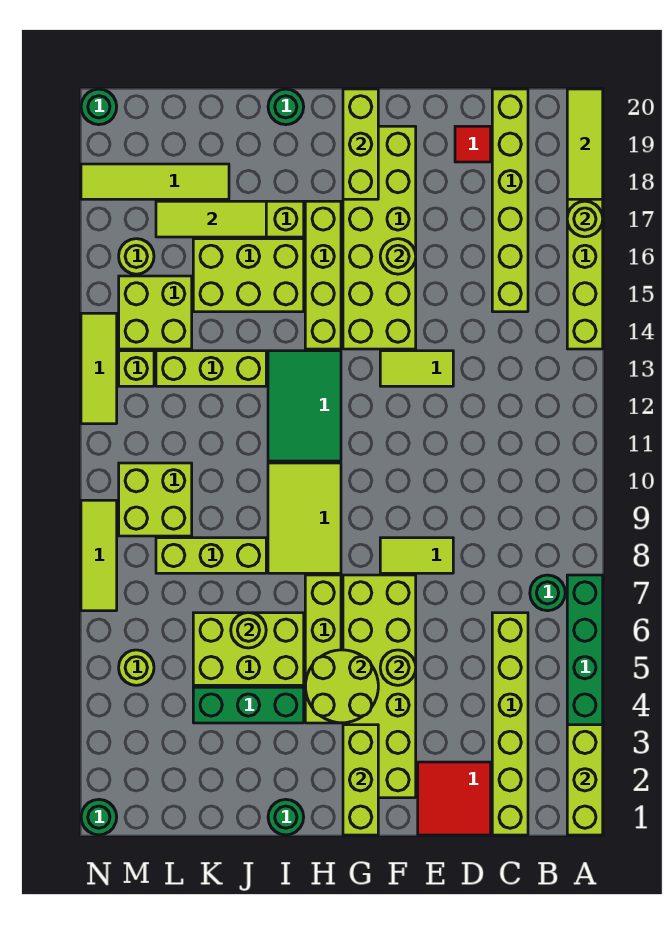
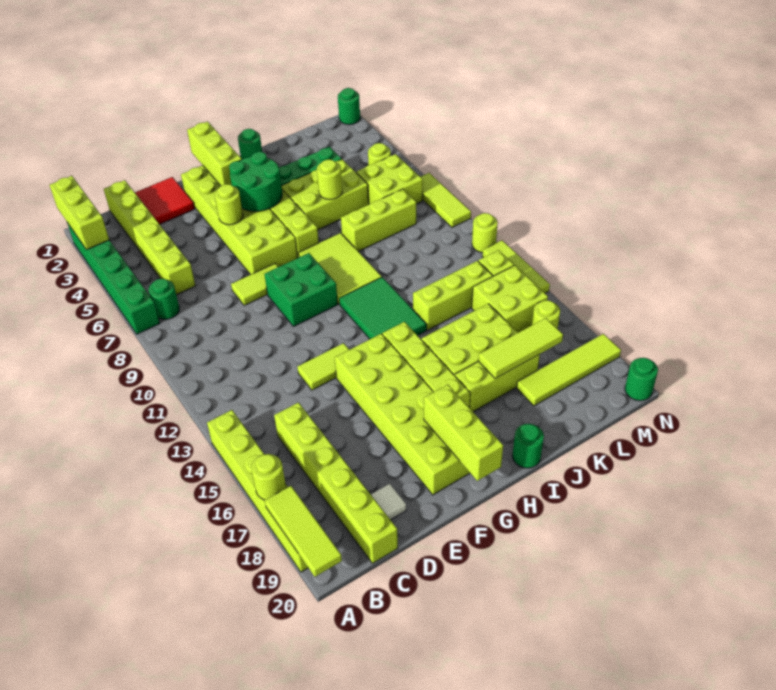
red 1x1 tile [455,126,491,162] -> white 1x1 tile [371,484,406,520]
none -> green 2x2 brick [264,253,338,327]
lime 1x1 round brick [380,239,416,274] -> lime 1x1 round brick moved to [472,213,498,253]
lime 2x2 round brick [305,650,378,723] -> green 2x2 round brick [229,152,282,211]
lime 2x2 brick [119,463,192,536] -> lime 2x2 brick moved to [356,154,423,204]

